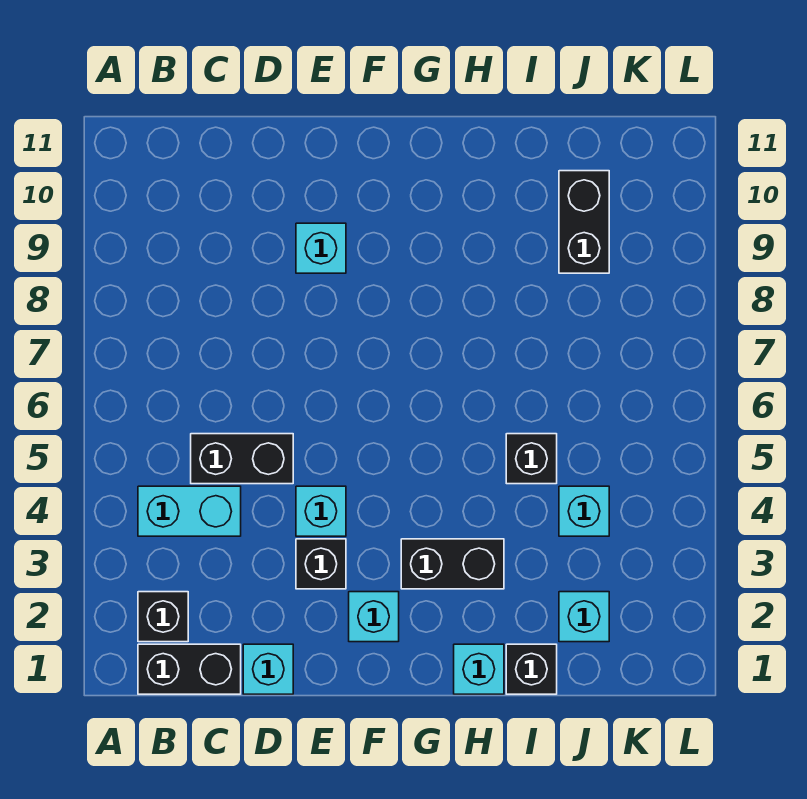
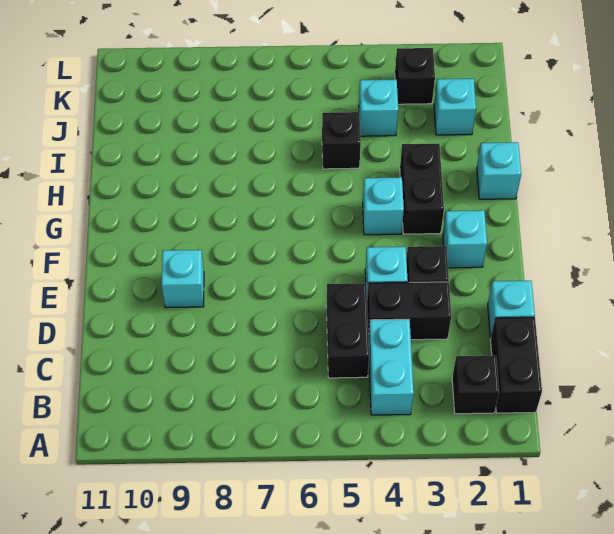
none -> cyan 1x1 brick [363,177,404,235]
black 1x1 brick [506,644,557,694] -> black 1x1 brick moved to [395,48,435,104]
black 1x2 brick [559,171,609,273] -> black 1x2 brick moved to [367,282,451,340]

